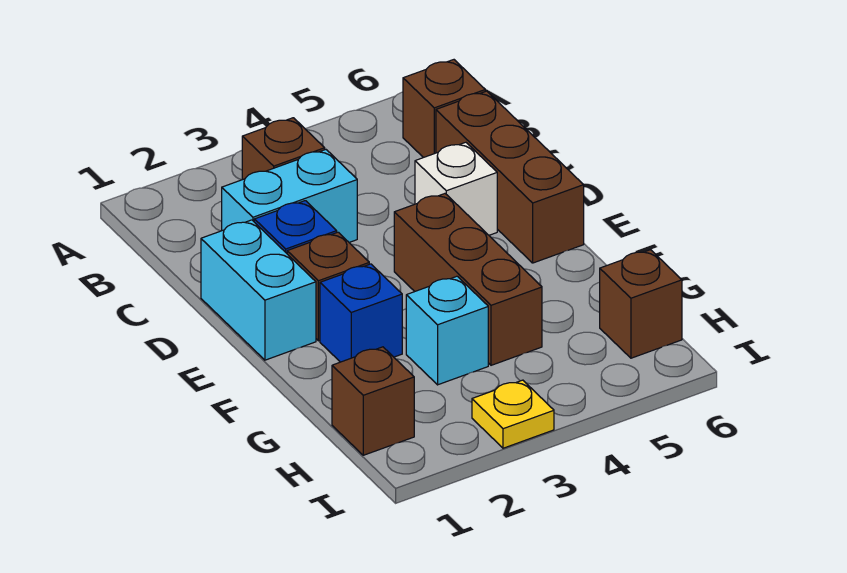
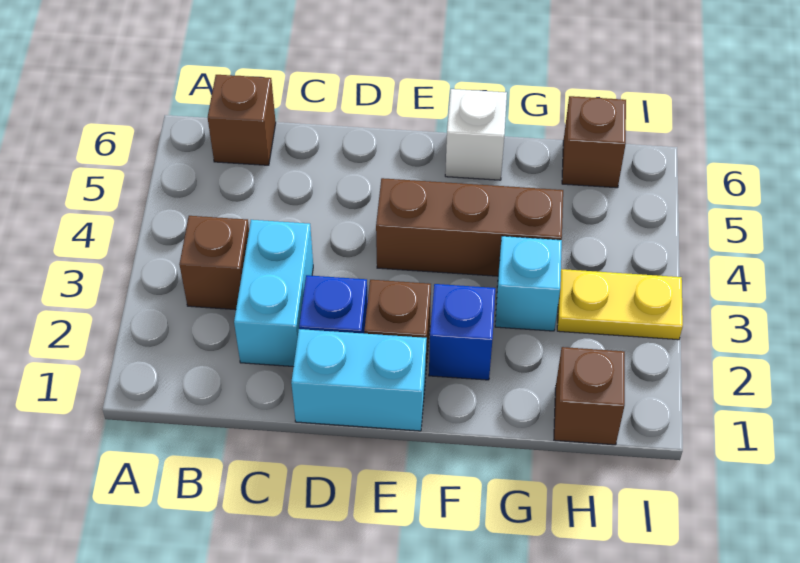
brown 1x3 brick [436,91,584,263] -> none
white 1x1 brick [415,142,497,235] -> white 1x1 brick moved to [445,89,507,180]
yellow 1x1 plate [472,380,554,448] -> yellow 1x2 plate [557,269,683,340]

